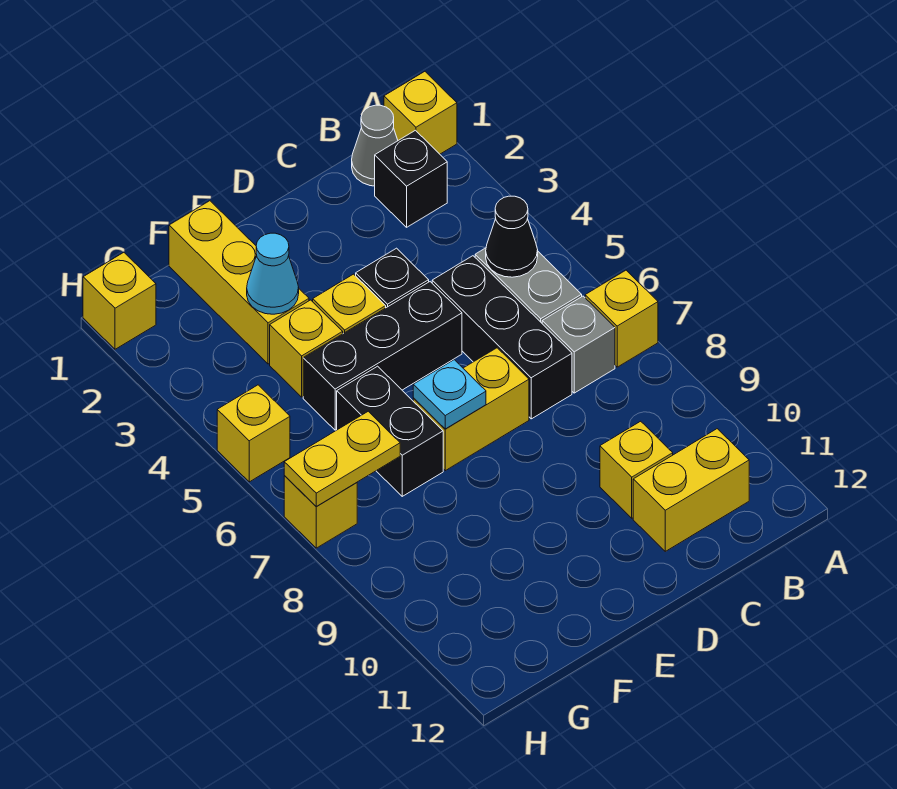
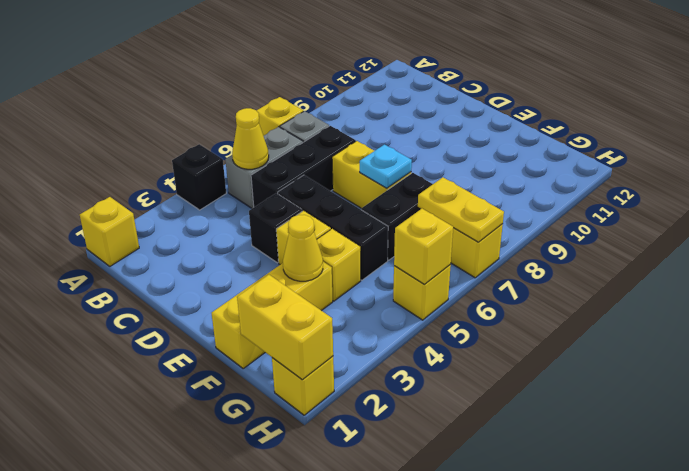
grey 1x1 cone [352,105,398,186] -> none
black 1x1 brick [375,130,447,227] -> black 1x1 brick moved to [172,144,226,210]
black 1x1 cone [486,196,538,277] -> yellow 1x1 cone [232,108,269,169]
yellow 1x2 brick [633,429,749,551] -> yellow 1x2 brick moved to [237,275,333,380]
yellow 1x1 brick [600,421,673,518] -> yellow 1x1 brick moved to [394,209,453,285]
cyan 1x1 cone [247,233,299,314] -> yellow 1x1 cone [283,215,323,281]

